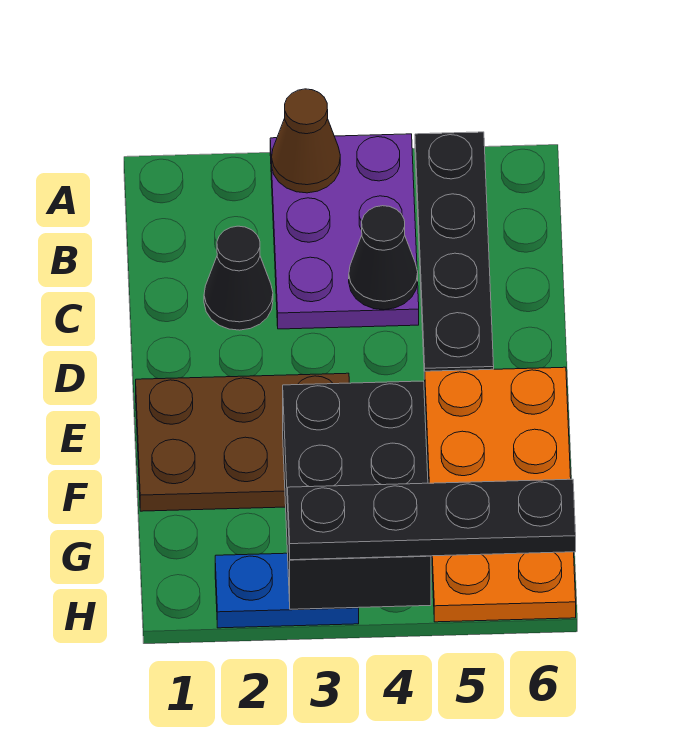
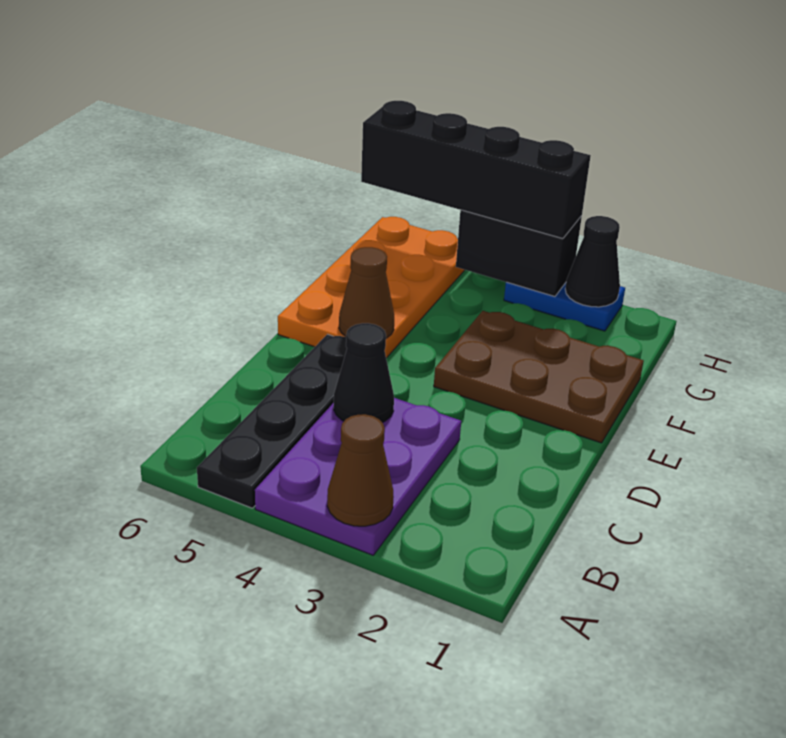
black 1x1 cone [204,226,273,330] -> black 1x1 cone moved to [565,216,620,307]
none -> brown 1x1 cone [339,247,394,338]
black 2x3 brick [283,381,431,609] -> black 1x2 brick [456,210,582,297]
black 1x4 plate [287,479,576,560] -> black 1x4 brick [361,101,591,239]

